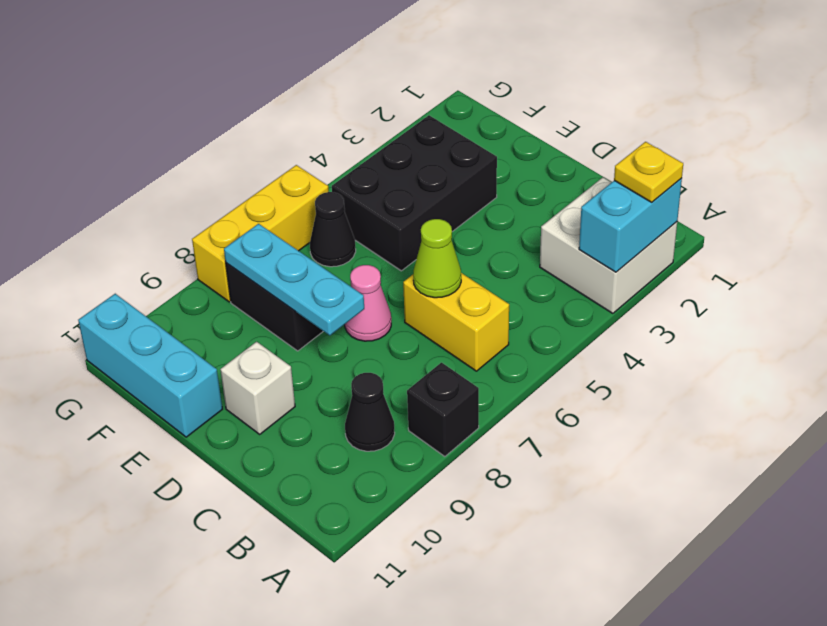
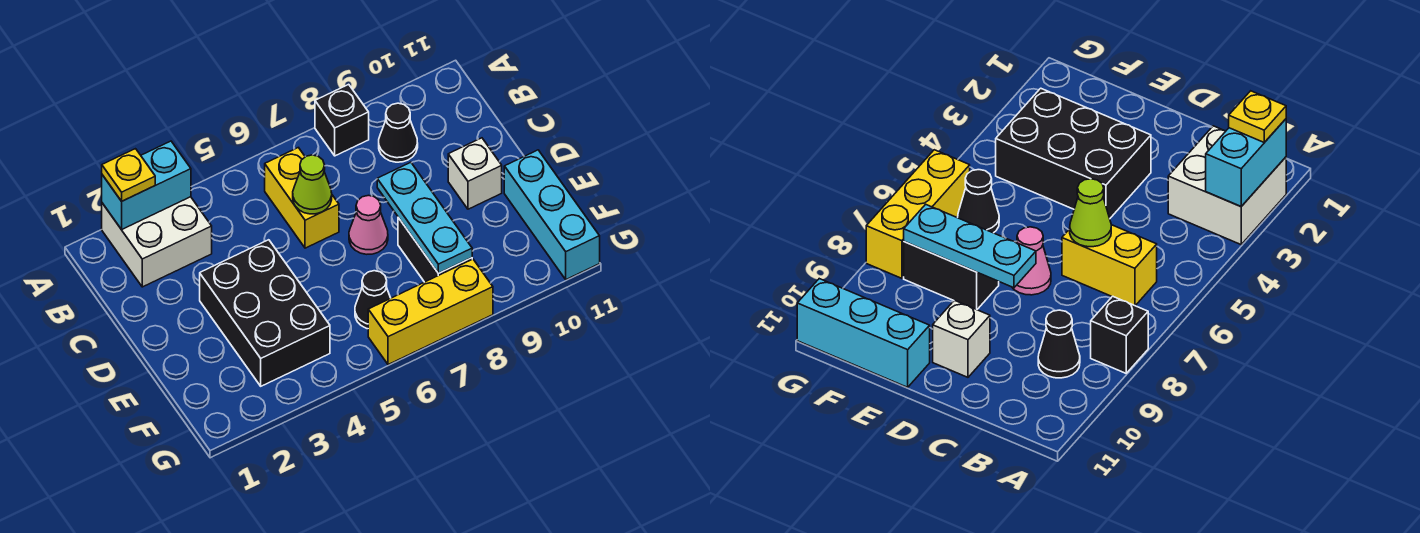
black 2x3 brick [332,115,497,271] -> black 2x3 brick turned to [200,240,330,386]

